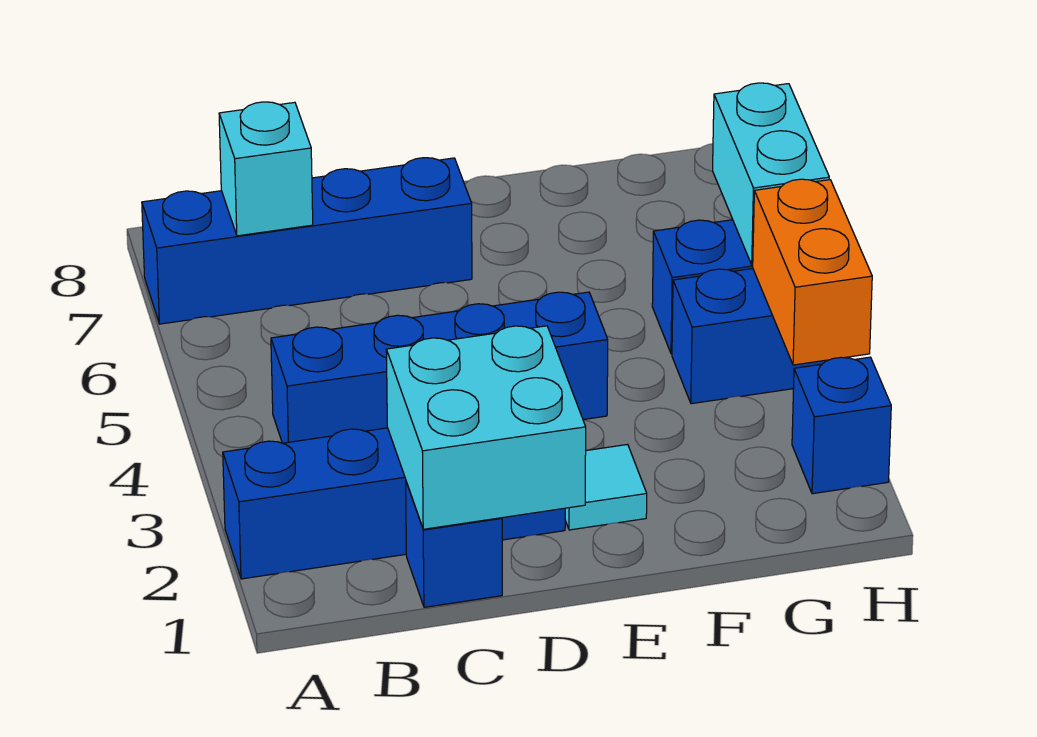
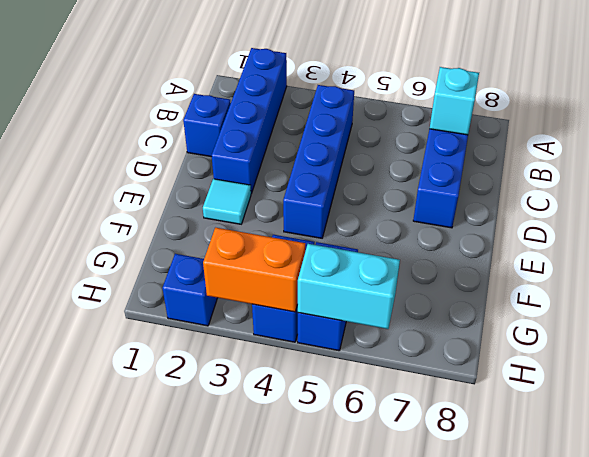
cyan 2x2 brick [386,326,586,529] -> none

